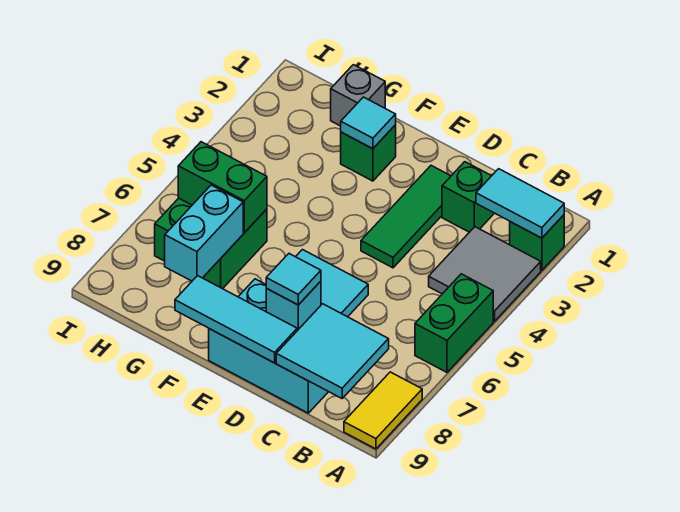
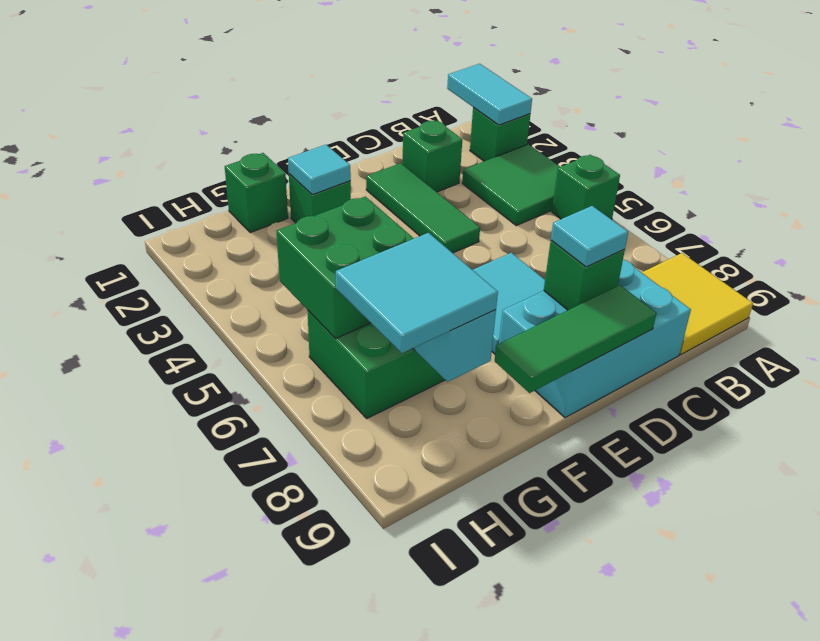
cyan 1x2 tile [476,169,564,238] -> cyan 1x2 tile turned to [447,64,532,125]
grey 2x2 tile [429,227,541,322] -> green 2x2 tile [462,144,560,226]
green 1x2 brick [415,274,493,372] -> green 1x1 brick [552,155,620,220]
yellow 1x2 tile [344,372,422,449] -> yellow 2x2 tile [642,253,753,355]
cyan 2x2 tile [276,304,389,398] -> cyan 2x2 tile moved to [336,233,498,353]
cyan 1x1 brick [266,281,321,331] -> green 1x1 brick [544,240,625,310]
cyan 1x3 tile [175,276,297,363] -> green 1x3 tile [495,285,657,393]
grey 1x1 brick [331,65,385,126] -> green 1x1 brick [225,153,288,233]
green 1x2 brick [178,142,267,233] -> green 2x2 brick [276,196,414,338]

